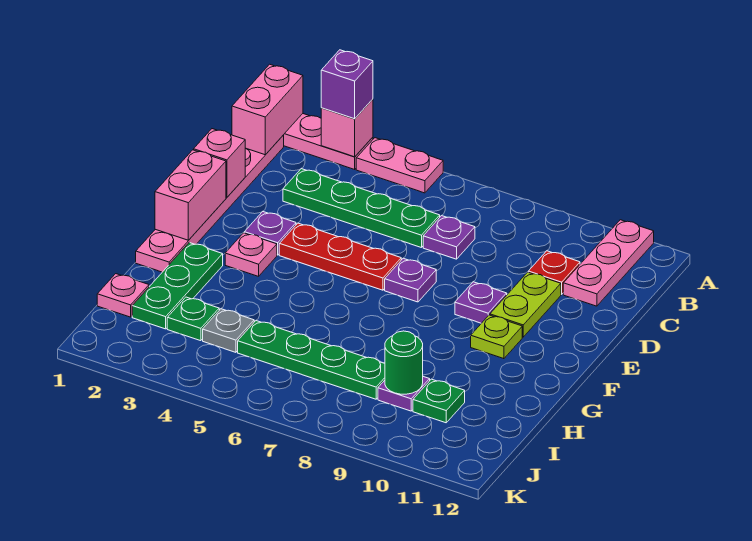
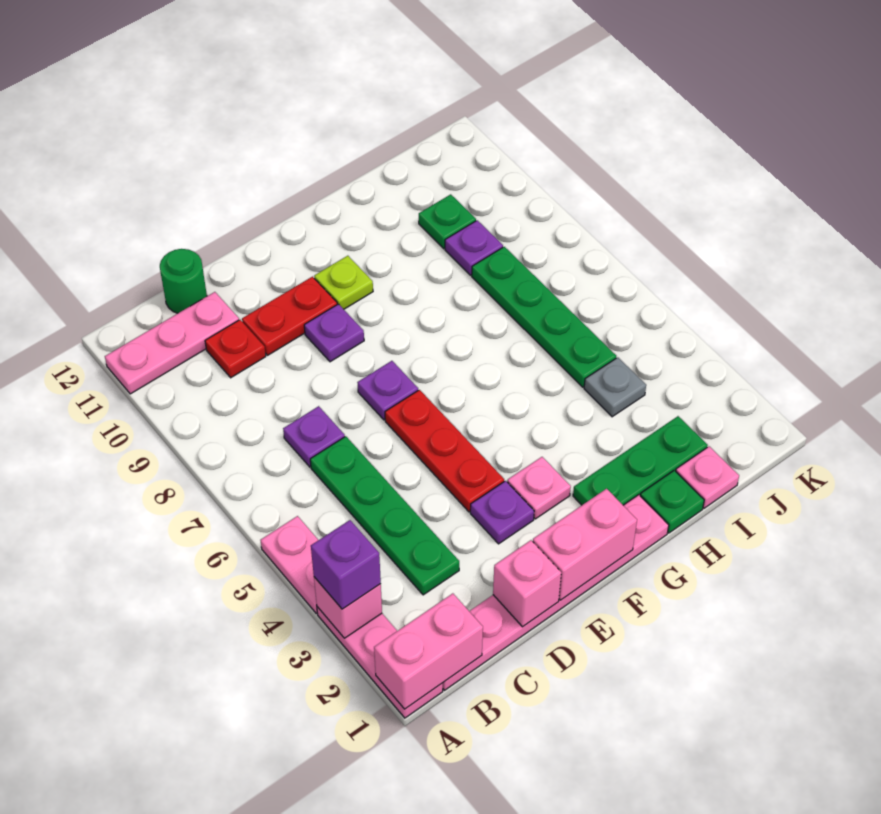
lime 1x2 plate [490,272,561,337] -> red 1x2 plate [242,277,337,355]
green 1x1 plate [167,297,219,341] -> green 1x1 plate moved to [640,470,704,533]
green 1x1 round brick [385,331,423,394] -> green 1x1 round brick moved to [160,249,207,313]

